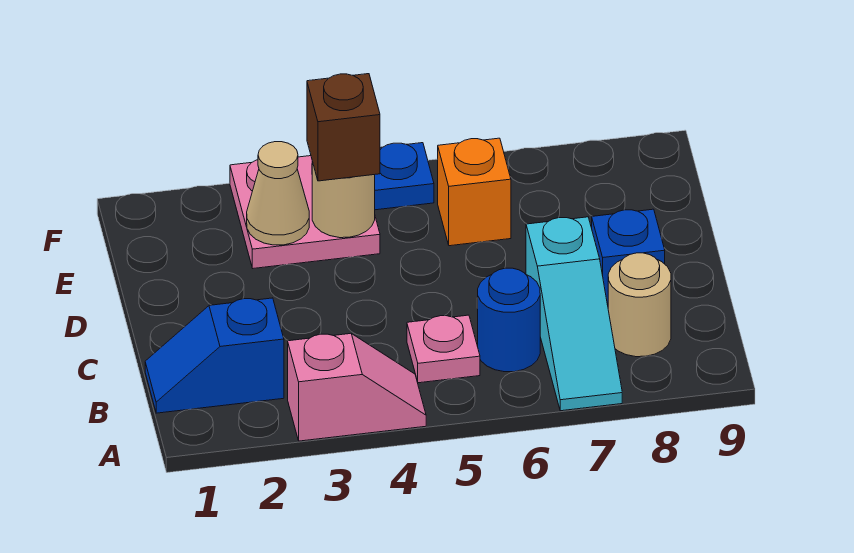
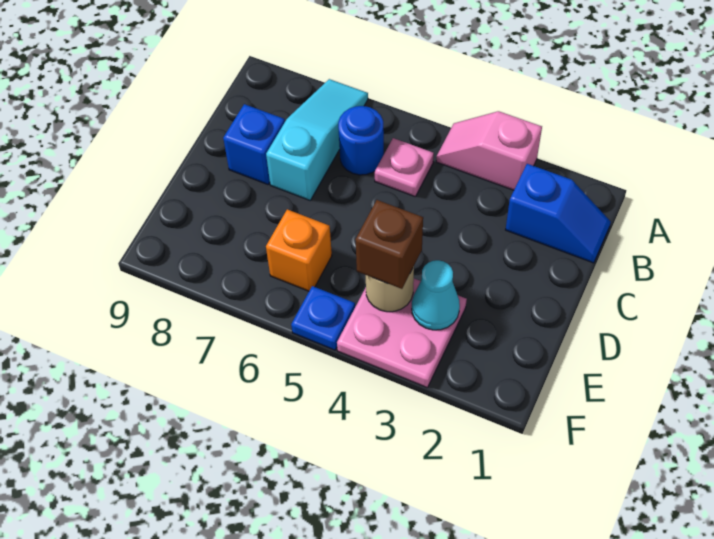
tan 1x1 round brick [608,253,671,357] -> none
tan 1x1 cone [247,142,309,245] -> cyan 1x1 cone [412,260,460,330]

